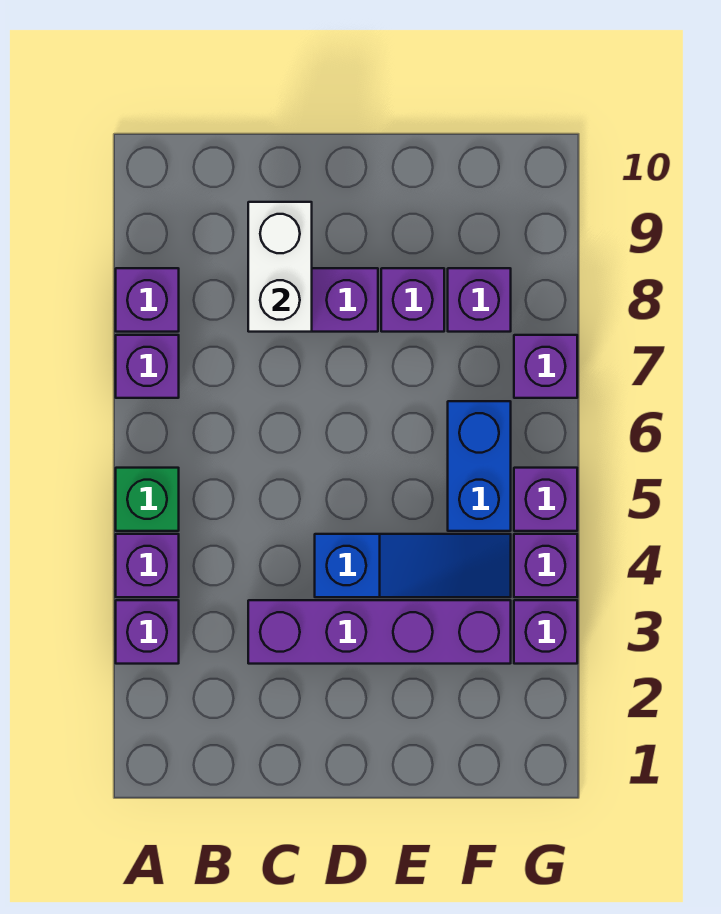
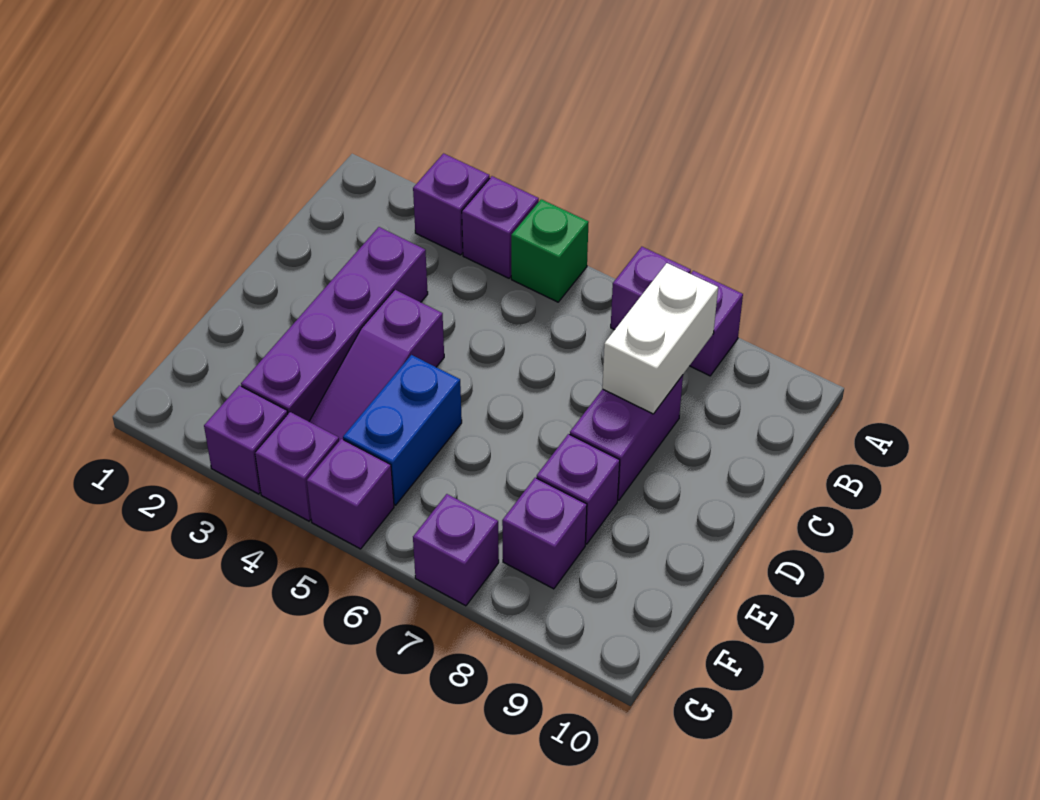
white 1x2 brick [248,202,312,332] -> white 1x2 brick turned to [602,263,718,414]
blue 1x3 slope [315,534,511,597] -> purple 1x3 slope [309,290,444,441]
blue 1x2 brick [448,401,511,531] -> blue 1x2 brick turned to [343,355,462,505]

